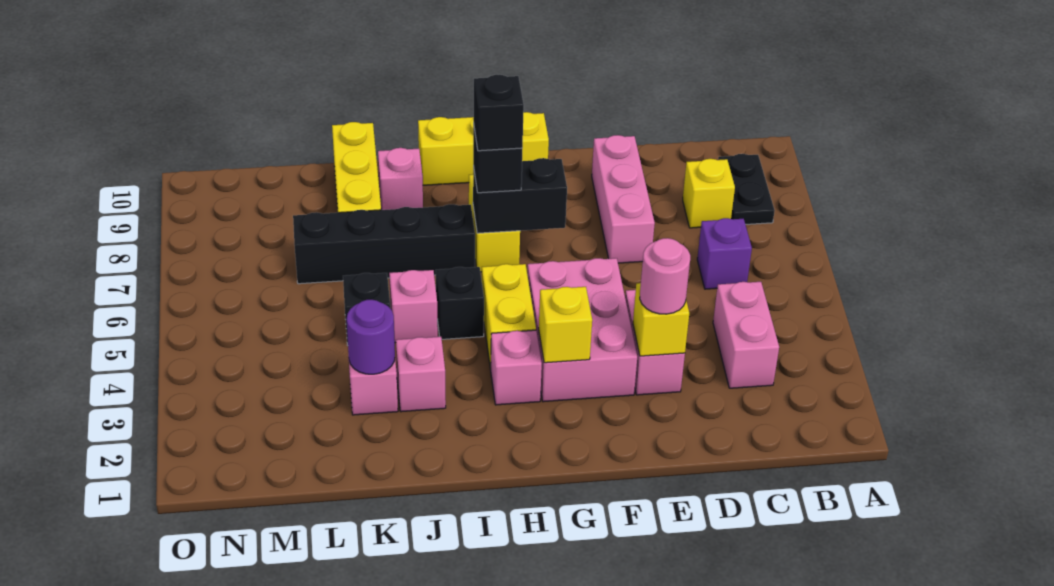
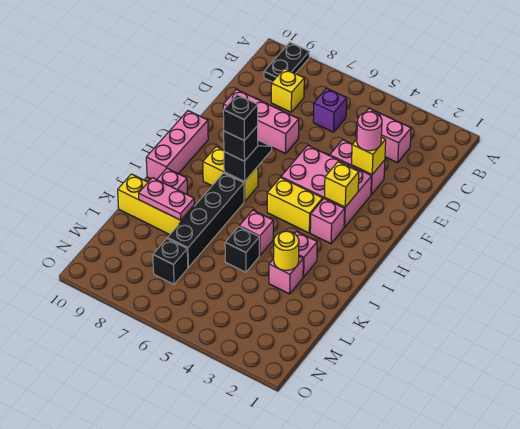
black 1x2 plate [718,154,775,224] -> black 1x2 plate turned to [264,42,309,82]
black 1x2 brick [473,158,567,233] -> black 1x2 slope [224,140,272,182]
yellow 1x3 brick [418,112,549,185] -> pink 1x3 brick [146,111,208,180]
black 1x1 brick [436,267,484,339] -> black 1x1 brick moved to [153,239,188,284]
purple 1x1 round brick [347,300,395,374] -> yellow 1x1 round brick [274,231,299,271]
none -> pink 1x2 plate [139,178,194,220]

